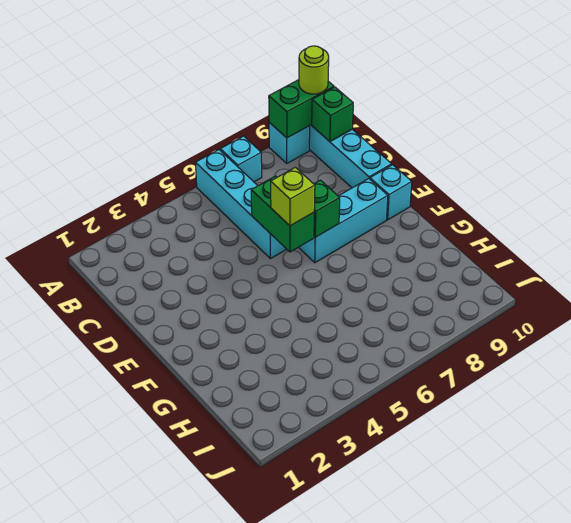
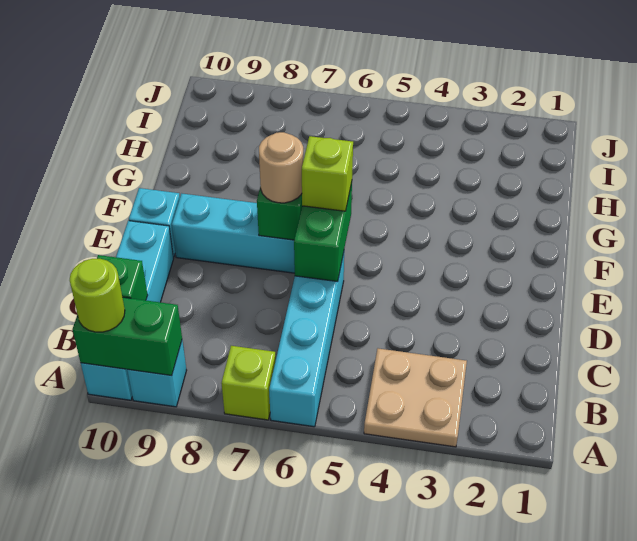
none -> tan 2x2 plate [364,348,467,447]
cyan 1x1 brick [220,136,262,182] -> lime 1x1 brick [221,346,276,420]
none -> tan 1x1 round brick [259,132,303,203]

